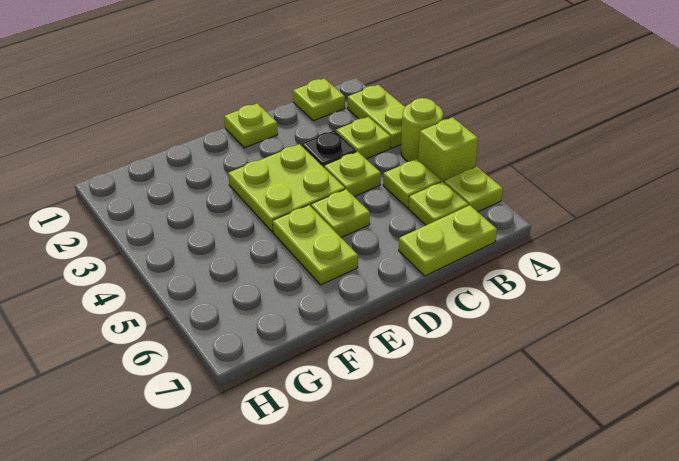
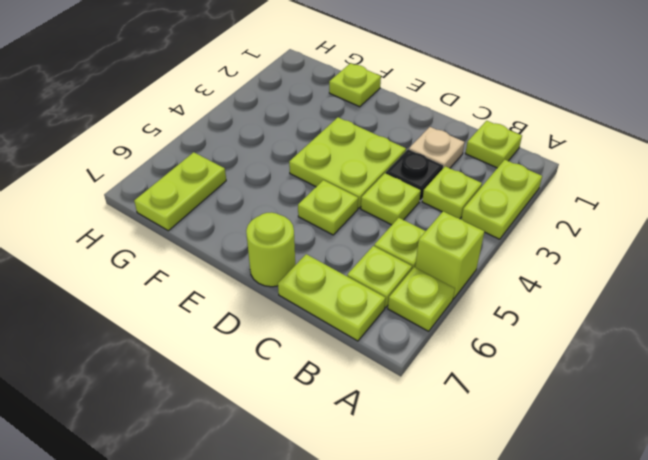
lime 1x1 round brick [401,98,443,162] -> lime 1x1 round brick moved to [246,212,295,287]
none -> tan 1x1 plate [409,127,465,168]
lime 1x1 plate [224,103,278,148] -> lime 1x1 plate moved to [329,63,381,107]
lime 1x2 plate [273,205,358,285] -> lime 1x2 plate moved to [134,152,226,231]

